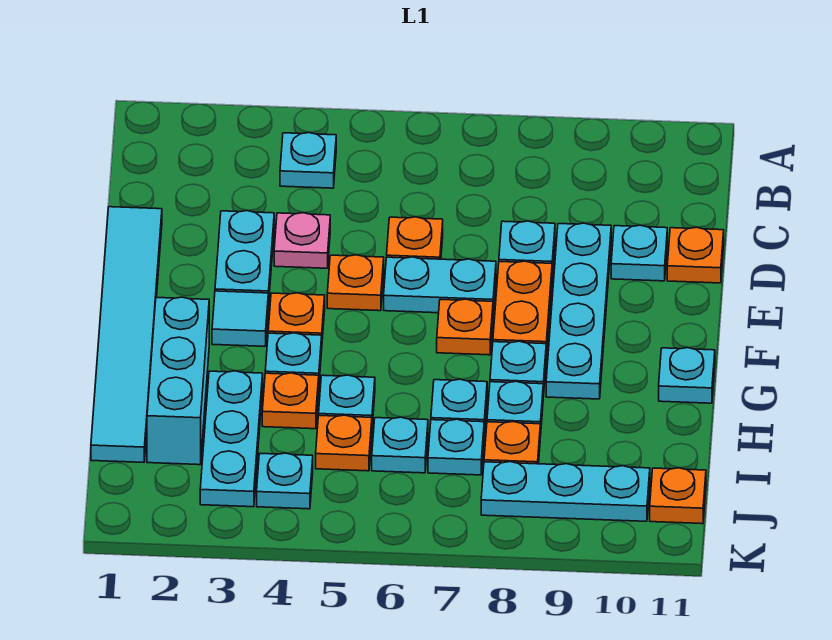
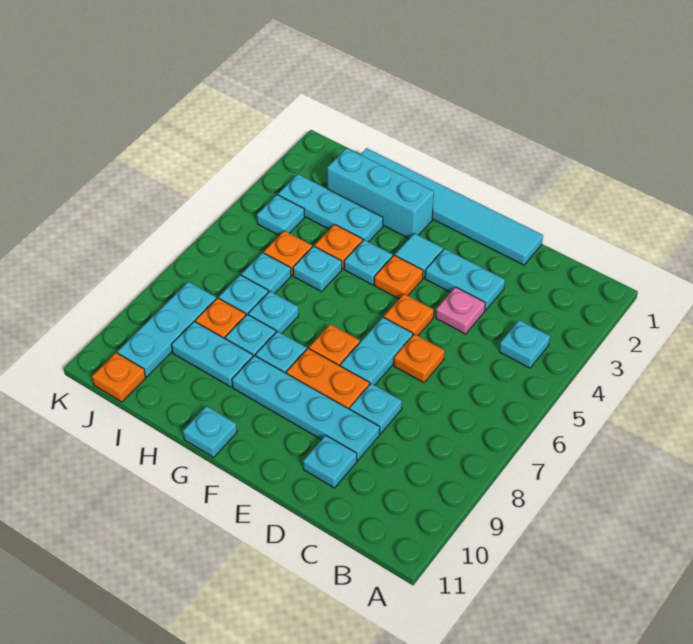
orange 1x1 plate [667,227,724,283] -> none
none -> cyan 1x2 plate [172,321,253,387]

